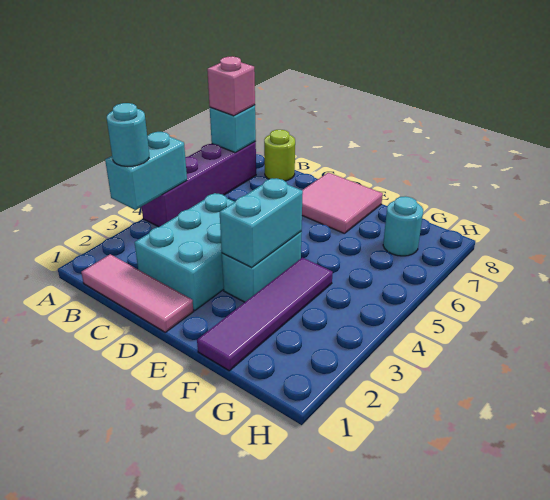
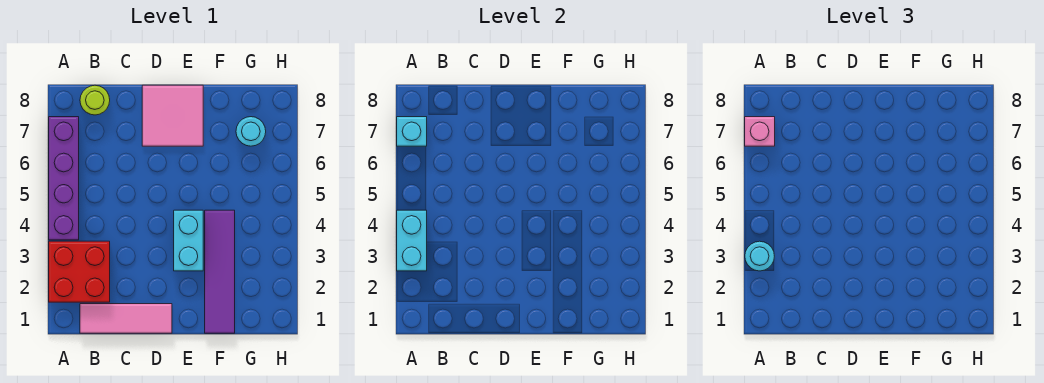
none -> red 2x2 brick [49,241,110,302]
cyan 2x3 brick [135,193,234,311] -> none
cyan 1x2 brick [220,178,303,268] -> none

